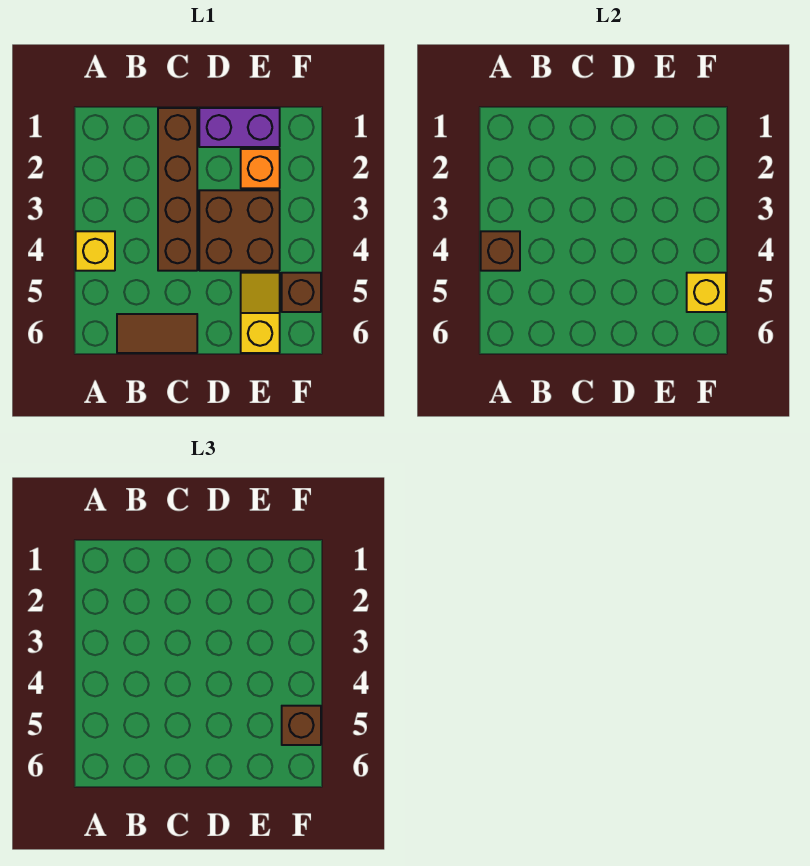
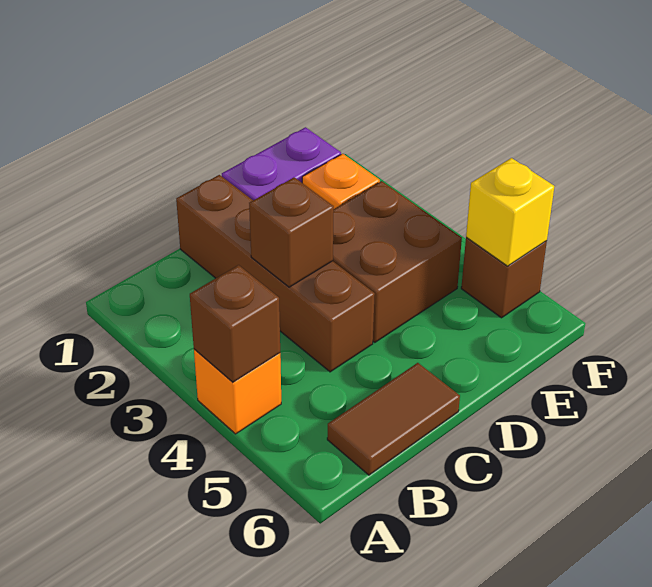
yellow 1x1 brick [76,231,115,271] -> orange 1x1 brick [194,349,281,434]
yellow 1x2 slope [241,273,280,353] -> none
brown 1x1 brick [282,706,321,745] -> brown 1x1 brick moved to [249,177,334,287]

